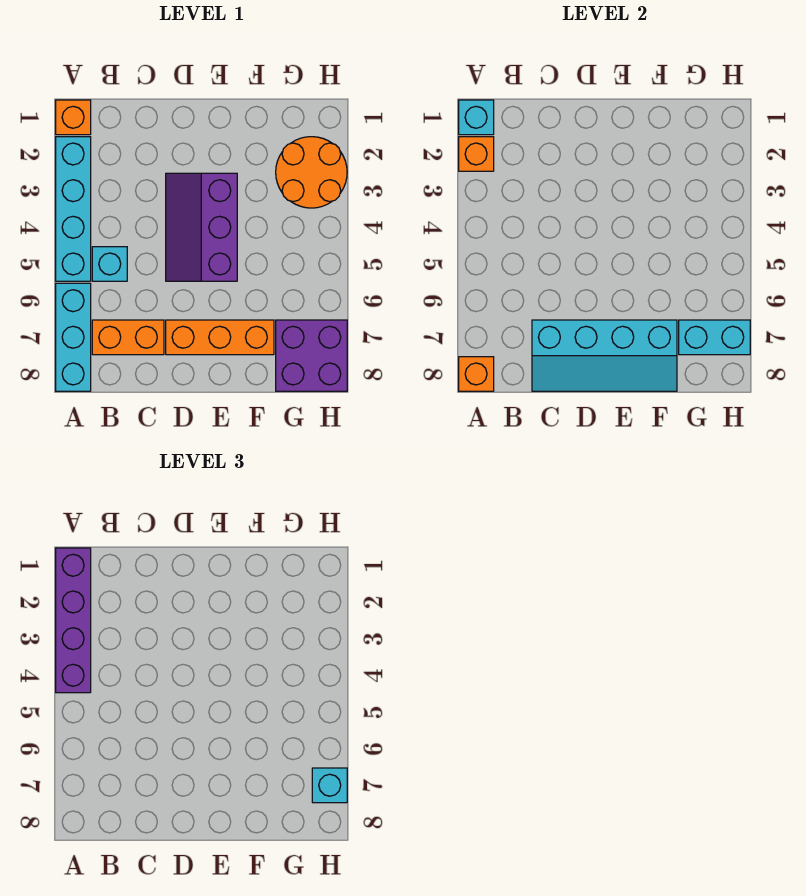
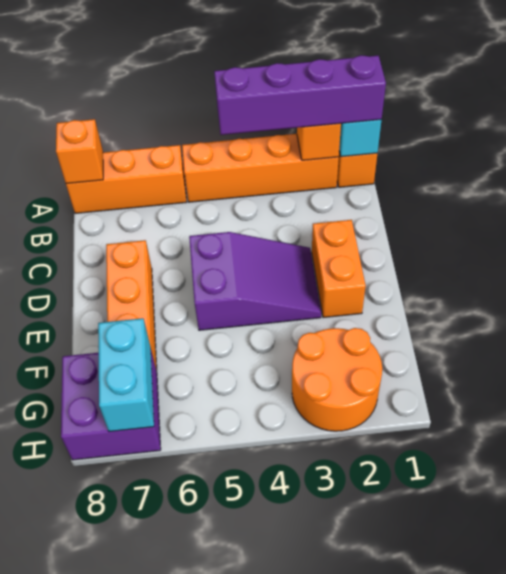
cyan 1x4 brick [56,137,91,281] -> orange 1x4 brick [182,134,339,202]
cyan 1x3 brick [56,283,91,391] -> orange 1x3 brick [66,145,186,213]
cyan 1x1 brick [92,247,127,281] -> none
orange 1x2 brick [92,320,164,355] -> orange 1x2 brick moved to [312,220,366,318]
cyan 2x4 slope [532,320,677,391] -> none
purple 2x3 slope [166,173,237,281] -> purple 2x3 slope turned to [189,232,321,330]
cyan 1x1 brick [312,768,347,803] -> none

